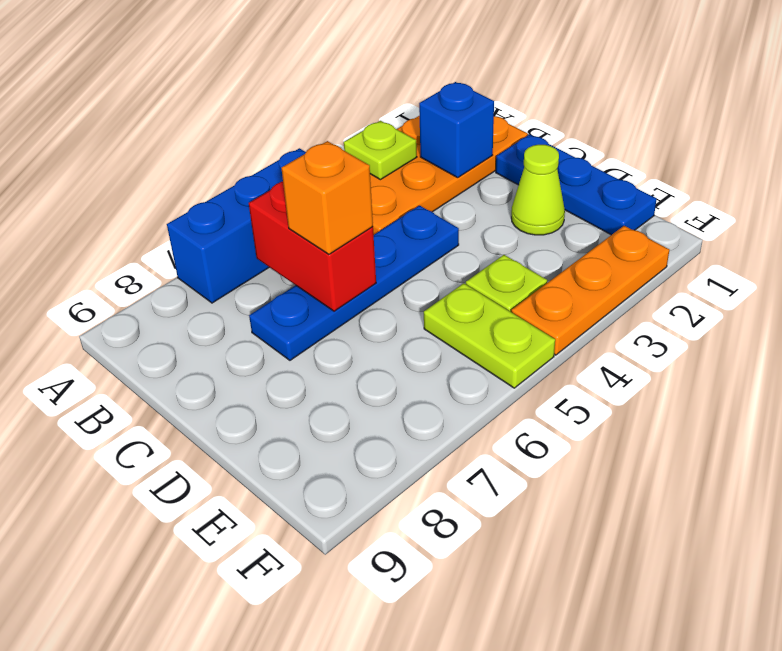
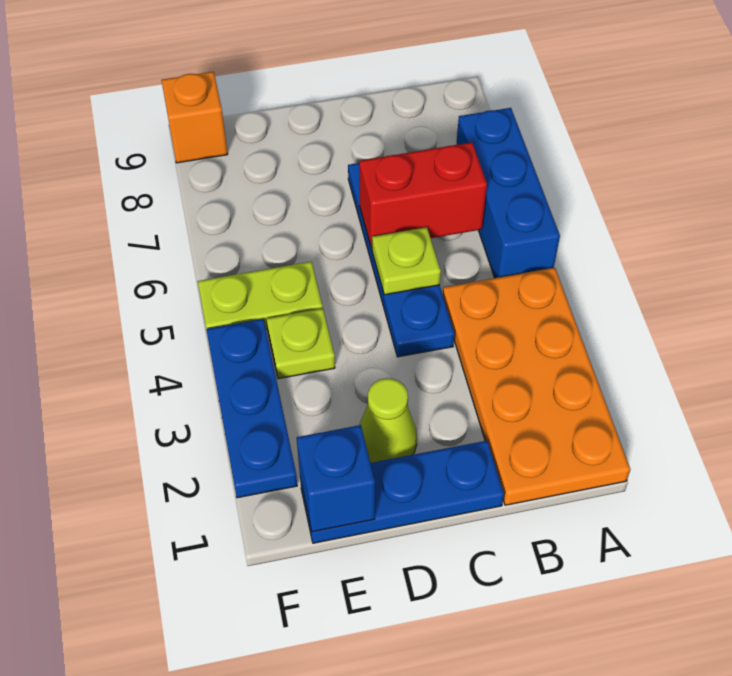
lime 1x1 plate [344,121,417,180] -> lime 1x1 plate moved to [372,227,441,295]
blue 1x1 brick [419,82,494,178] -> blue 1x1 brick moved to [297,425,375,532]
orange 1x1 brick [282,141,373,254] -> orange 1x1 brick moved to [161,72,228,163]
orange 1x3 plate [511,226,669,355] -> blue 1x3 plate [206,319,297,498]

